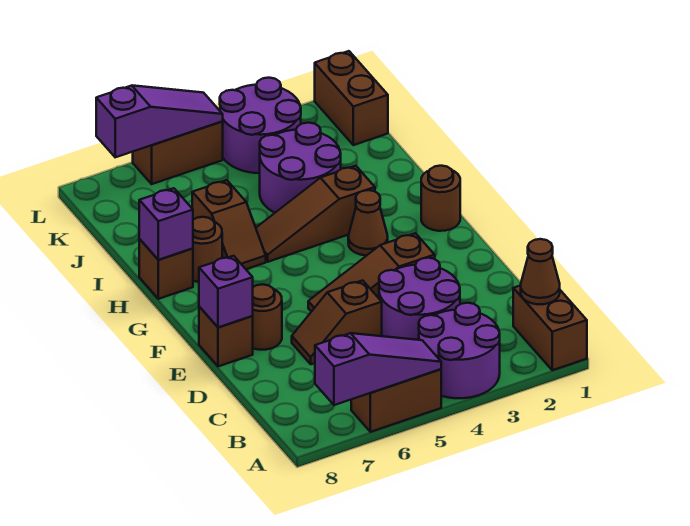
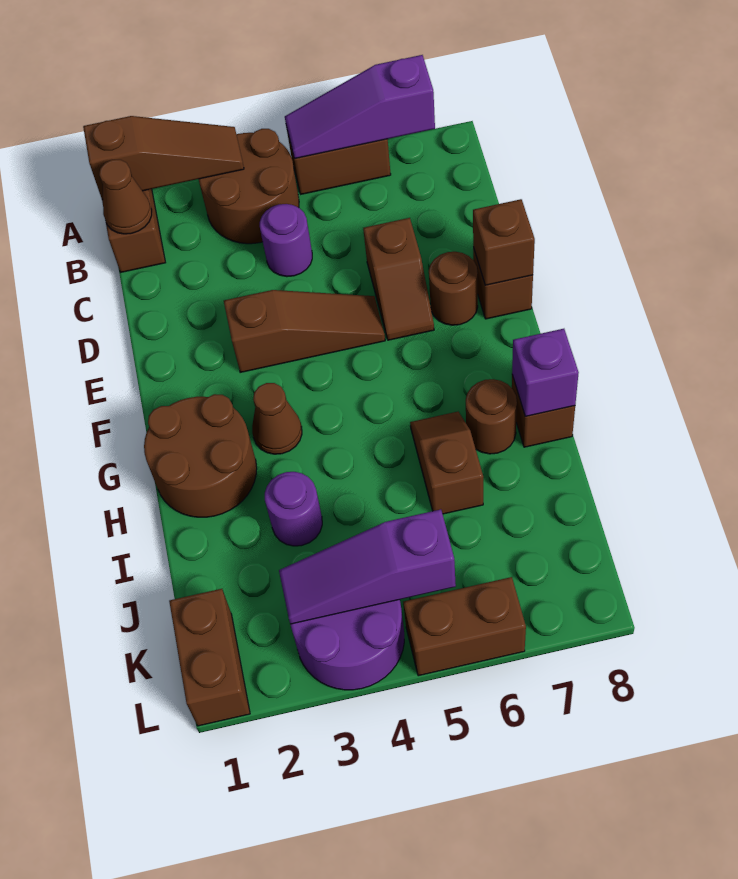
purple 2x2 round brick [419,303,500,398] -> brown 2x2 round brick [199,129,299,244]
purple 2x2 round brick [379,258,460,340] -> purple 1x1 round brick [260,204,312,277]
brown 1x2 slope [292,280,382,364] -> brown 1x2 slope turned to [363,218,434,340]
purple 1x1 brick [199,256,253,327] -> brown 1x1 brick [473,199,535,285]
brown 1x1 round brick [421,166,460,231] -> brown 2x2 round brick [144,394,257,517]
brown 1x3 slope [256,166,375,262] -> brown 1x3 slope moved to [83,116,244,199]
purple 2x2 round brick [260,123,341,213] -> purple 1x1 round brick [265,472,322,546]
purple 1x3 slope [96,85,223,157] -> purple 1x3 slope moved to [279,509,456,624]

